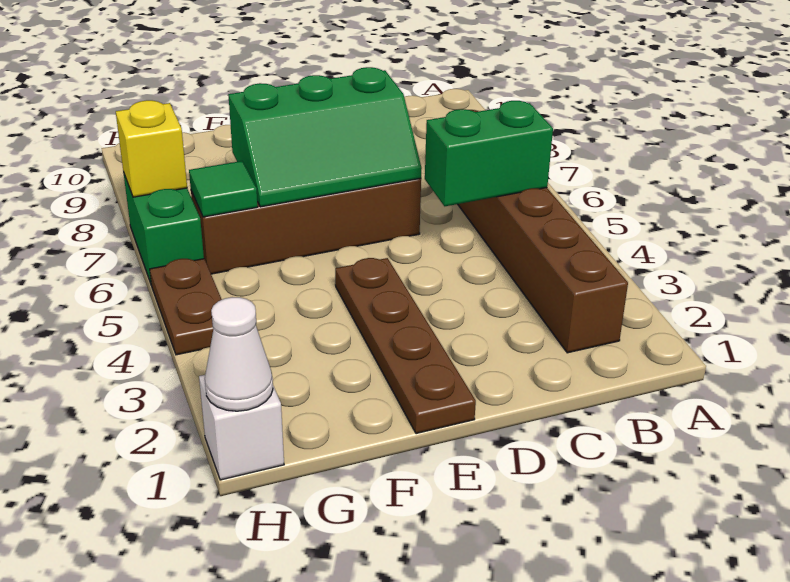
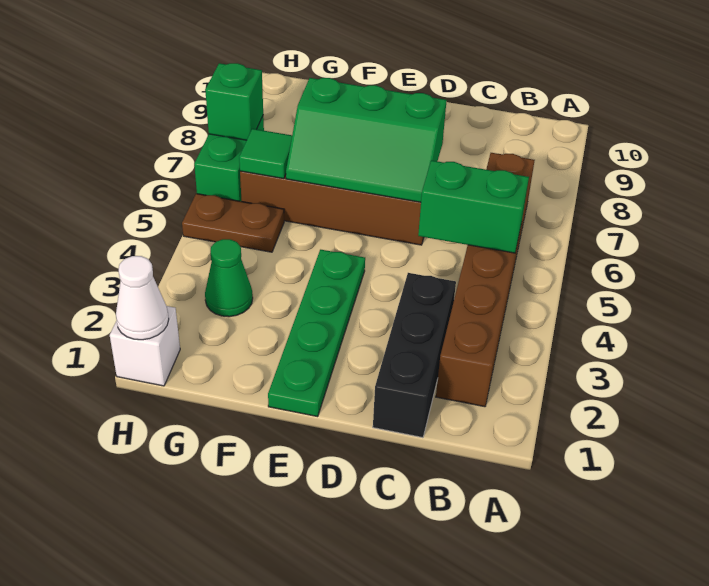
none -> black 1x3 brick [373,273,456,438]
brown 1x4 plate [335,258,476,434] -> green 1x4 plate [268,250,365,417]
none -> green 1x1 cone [205,239,253,317]
brown 1x2 plate [150,259,222,355] -> brown 1x2 plate turned to [182,194,284,252]
yellow 1x1 brick [116,100,187,197] -> green 1x1 brick [205,63,263,140]

